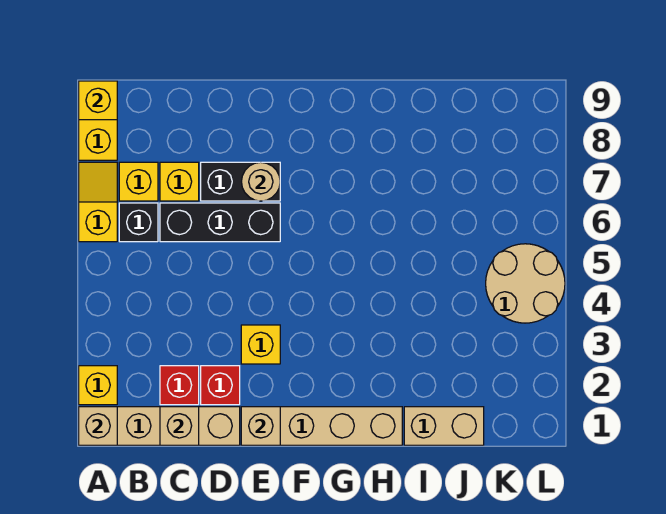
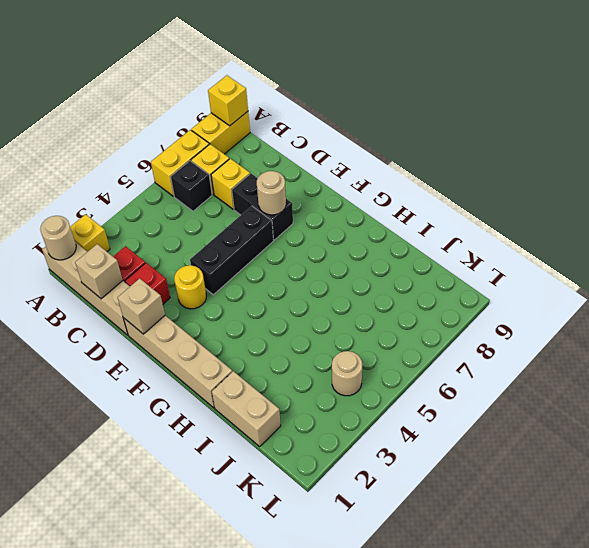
tan 1x1 brick [79,407,117,445] -> tan 1x1 round brick [40,216,76,260]
yellow 1x2 slope [79,162,117,242] -> yellow 1x2 brick [151,130,209,196]
black 1x3 brick [160,203,280,242] -> black 1x3 brick turned to [190,206,274,295]
yellow 1x1 brick [241,325,280,364] -> yellow 1x1 round brick [174,265,206,309]
tan 2x2 round brick [486,244,565,323] -> tan 1x1 round brick [332,351,362,396]

